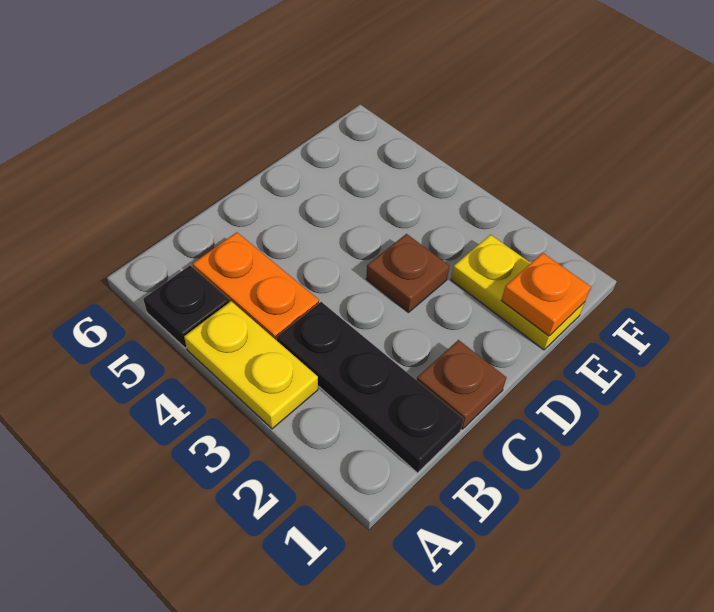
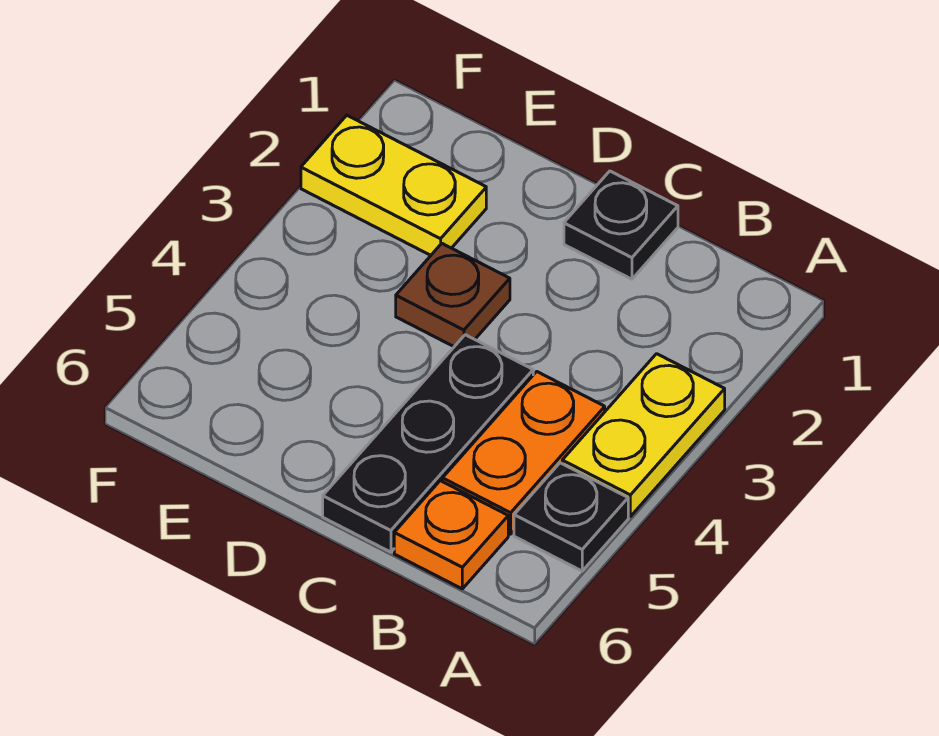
black 1x3 plate [277,302,463,473] -> black 1x3 plate moved to [323,335,533,552]
brown 1x1 plate [417,340,507,429] -> black 1x1 plate [564,171,678,279]
yellow 1x2 plate [451,235,585,350] -> yellow 1x2 plate turned to [301,115,486,255]
orange 1x1 plate [501,253,591,336] -> orange 1x1 plate moved to [394,481,508,589]

